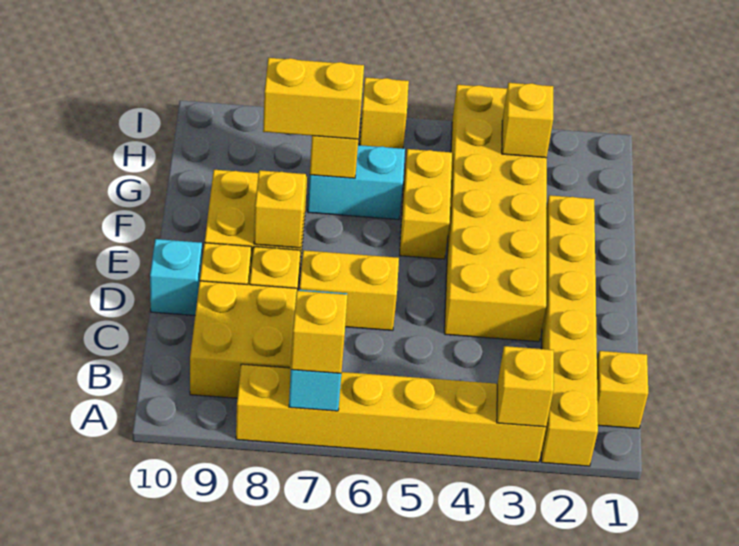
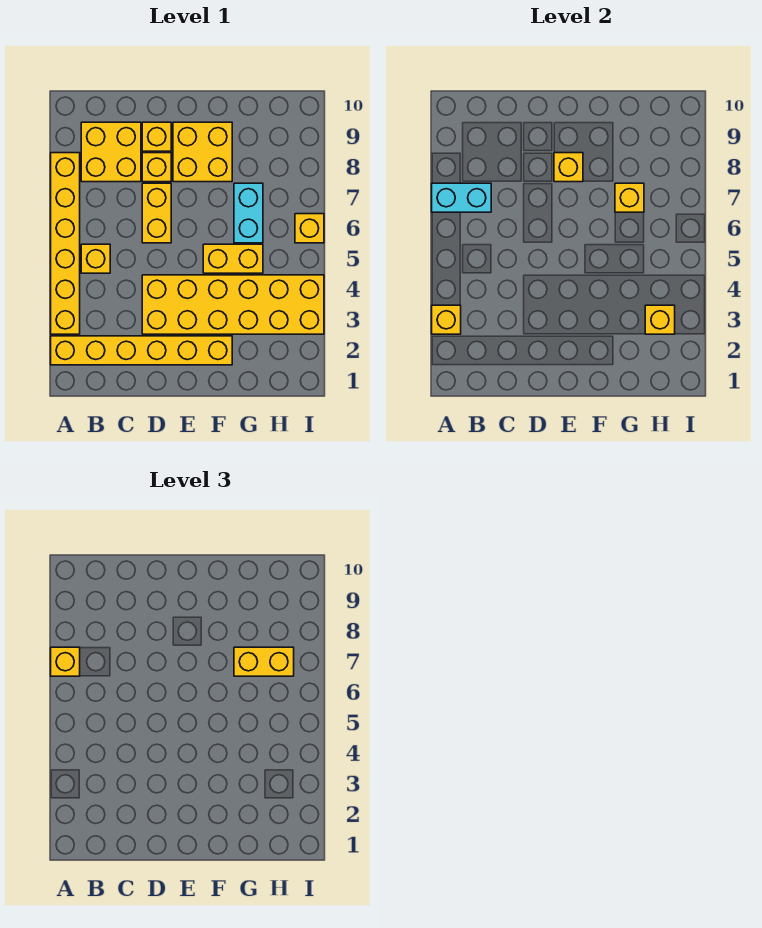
yellow 1x1 brick [597,351,648,429] -> yellow 1x1 brick moved to [81,244,110,273]
cyan 1x1 brick [150,239,202,315] -> none
yellow 1x2 brick [263,58,364,139] -> yellow 1x2 brick turned to [234,647,294,676]

